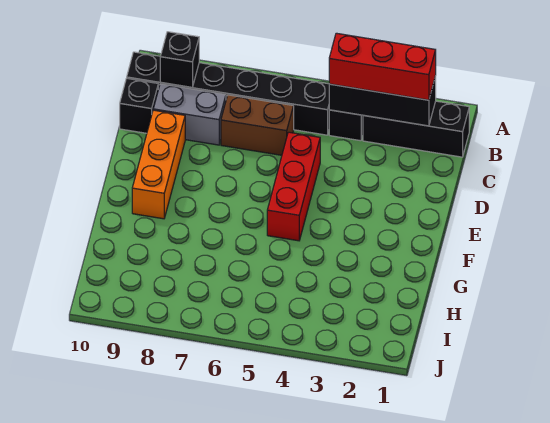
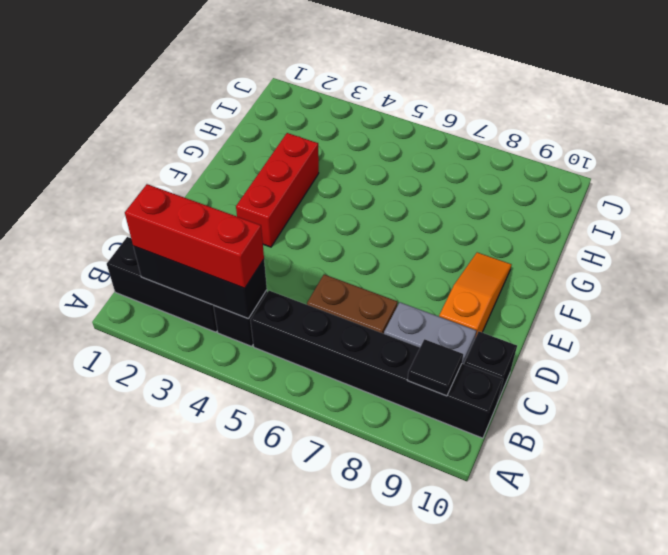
black 1x1 brick [160,32,199,87] -> black 1x1 tile [407,339,463,396]
red 1x3 brick [267,132,320,241] -> red 1x3 brick moved to [236,133,319,247]
orange 1x3 brick [132,110,185,219] -> orange 1x3 slope [439,252,512,338]

